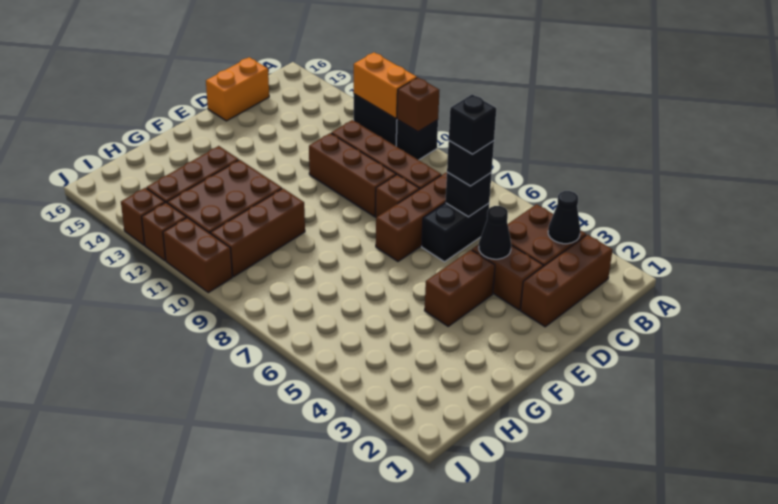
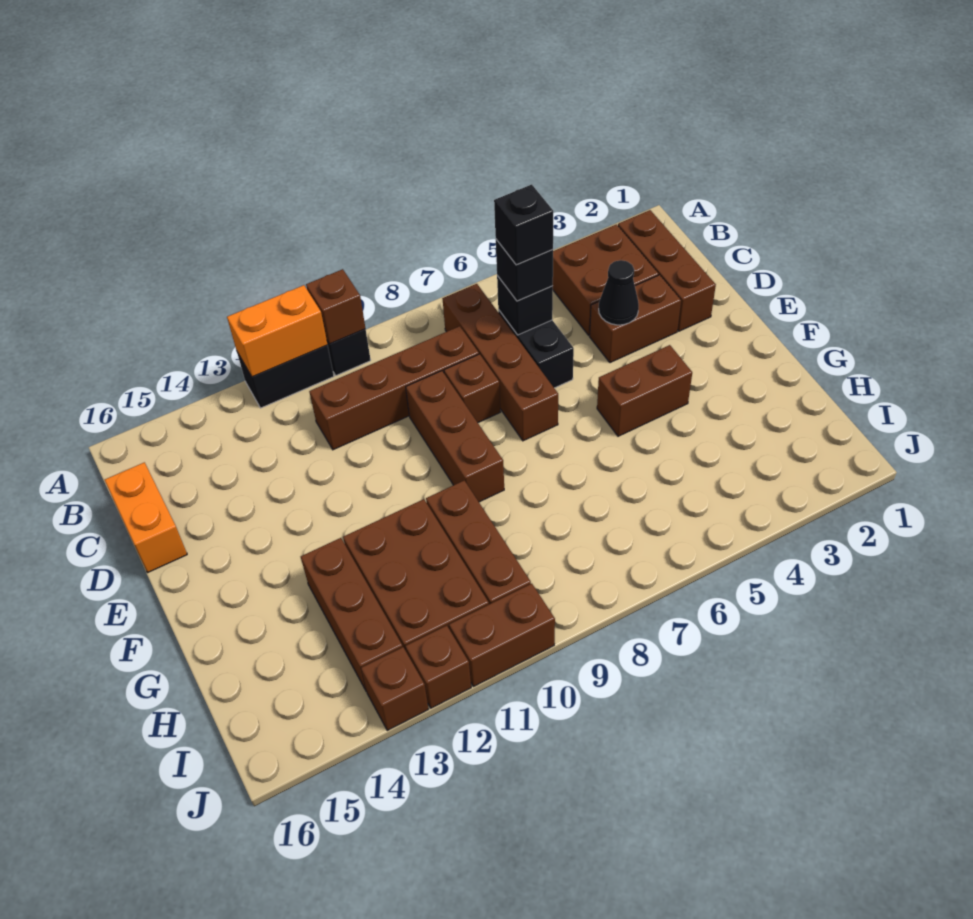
black 1x1 cone [548,191,580,244] -> none
brown 1x3 brick [309,133,396,216] -> brown 1x3 brick turned to [406,371,504,502]
brown 1x2 brick [425,250,495,326] -> brown 1x2 brick turned to [597,345,692,436]

